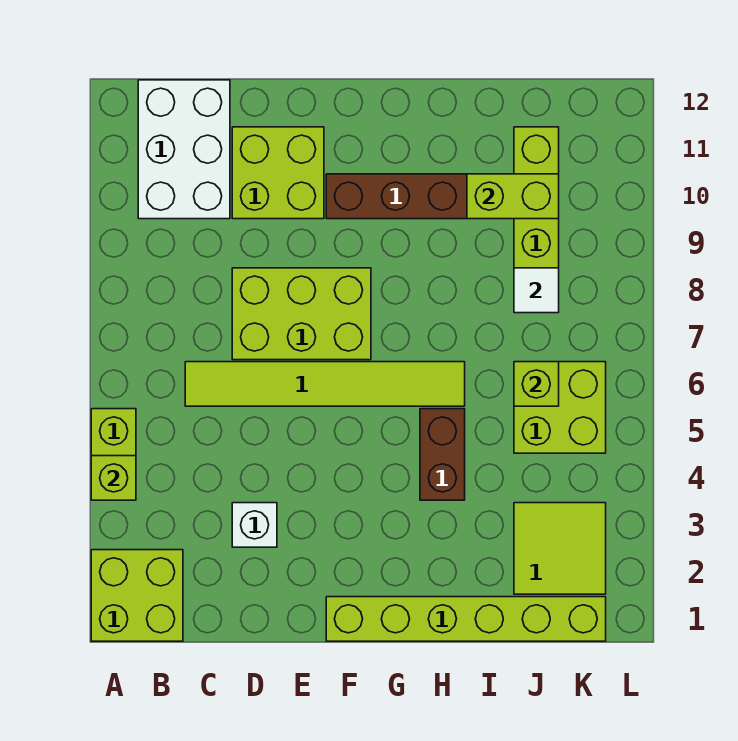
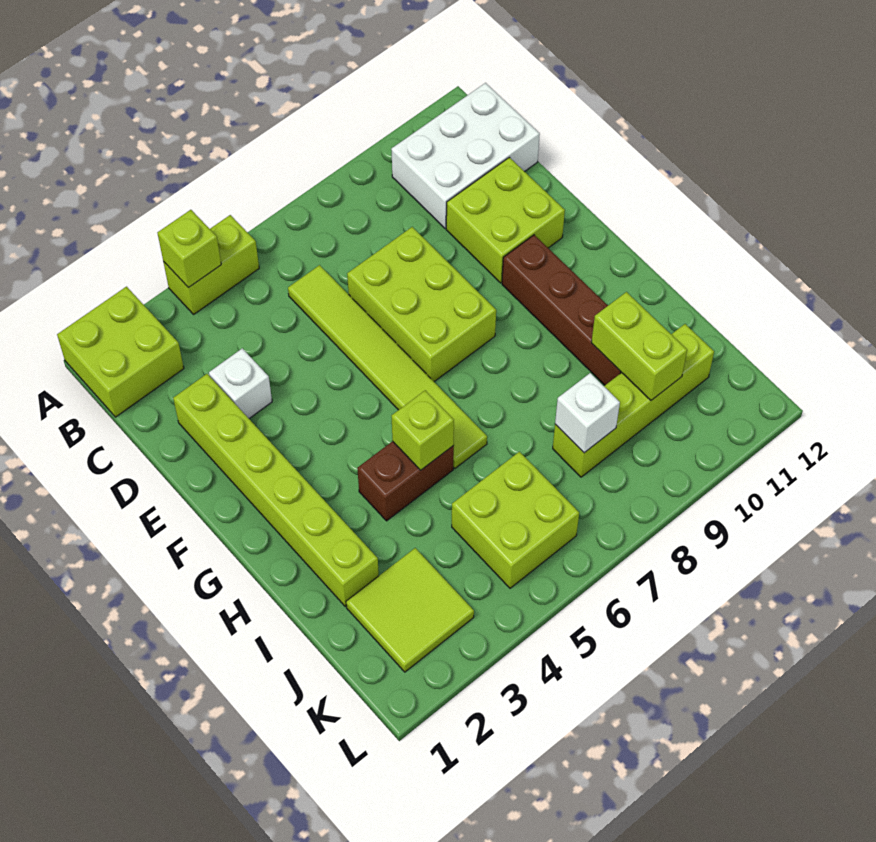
lime 1x6 brick [326,597,606,641] -> lime 1x6 brick moved to [173,374,379,607]
lime 1x1 brick [514,362,559,406] -> lime 1x1 brick moved to [392,390,454,470]
white 1x1 tile [514,268,559,313] -> white 1x1 brick [555,373,620,453]

